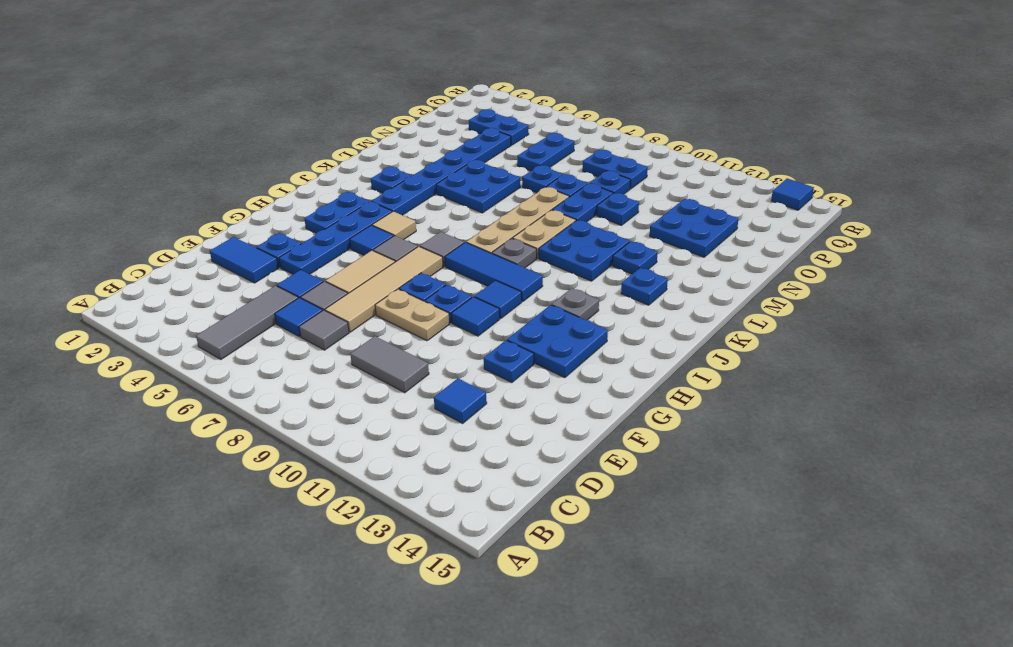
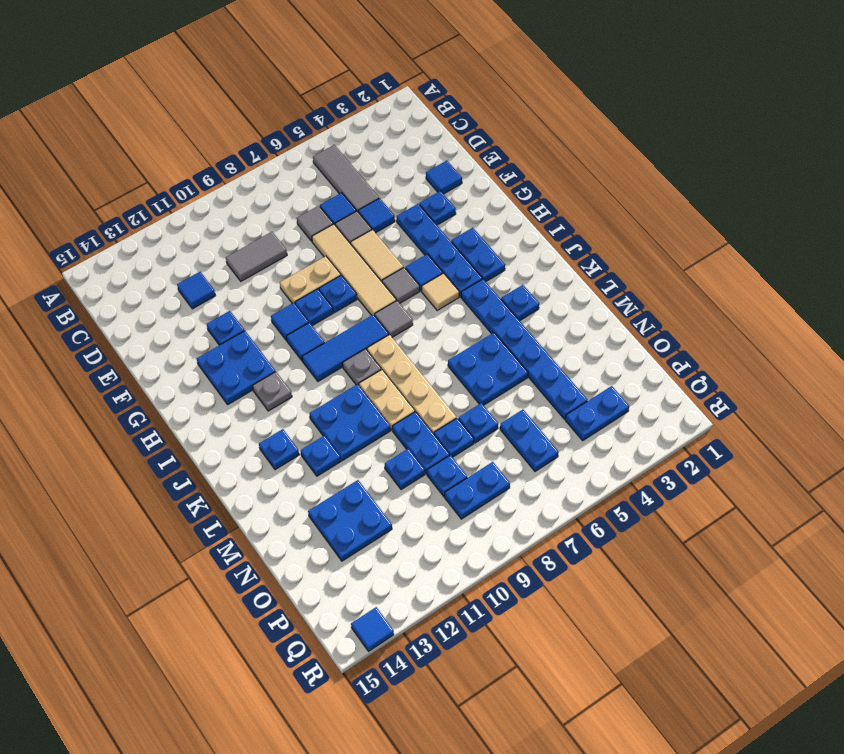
blue 1x2 tile [210,237,278,283] -> blue 1x1 tile [426,161,462,194]

